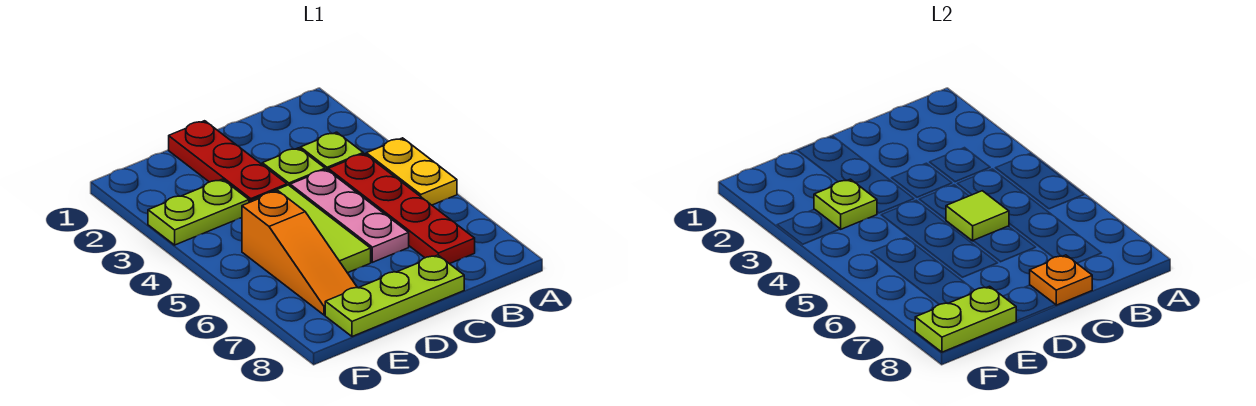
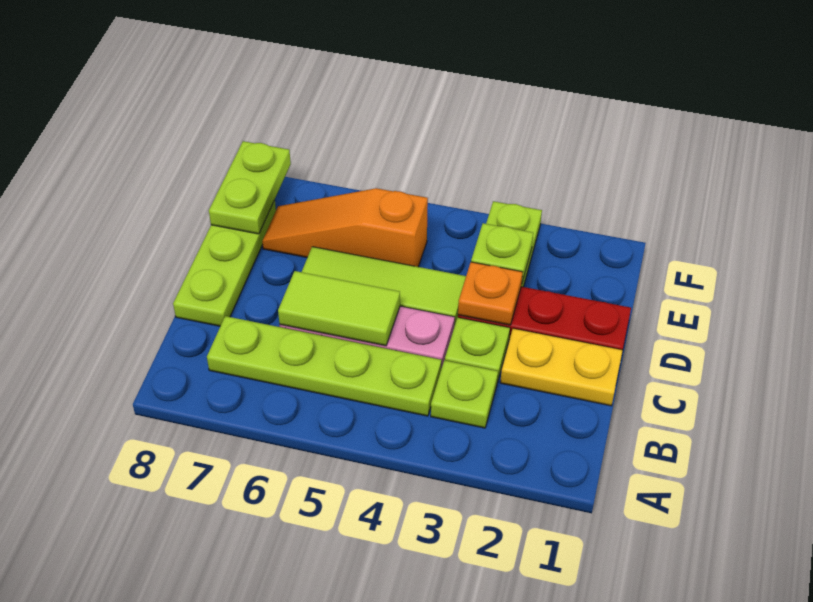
yellow 1x2 plate [366,138,457,205] -> yellow 1x2 plate moved to [500,328,623,406]
red 1x4 plate [328,154,475,264] -> lime 1x4 plate [207,316,441,416]
lime 1x1 tile [946,191,1009,241] -> lime 1x2 tile [278,271,400,346]
orange 1x1 plate [1030,255,1092,305] -> orange 1x1 plate moved to [458,262,523,325]

